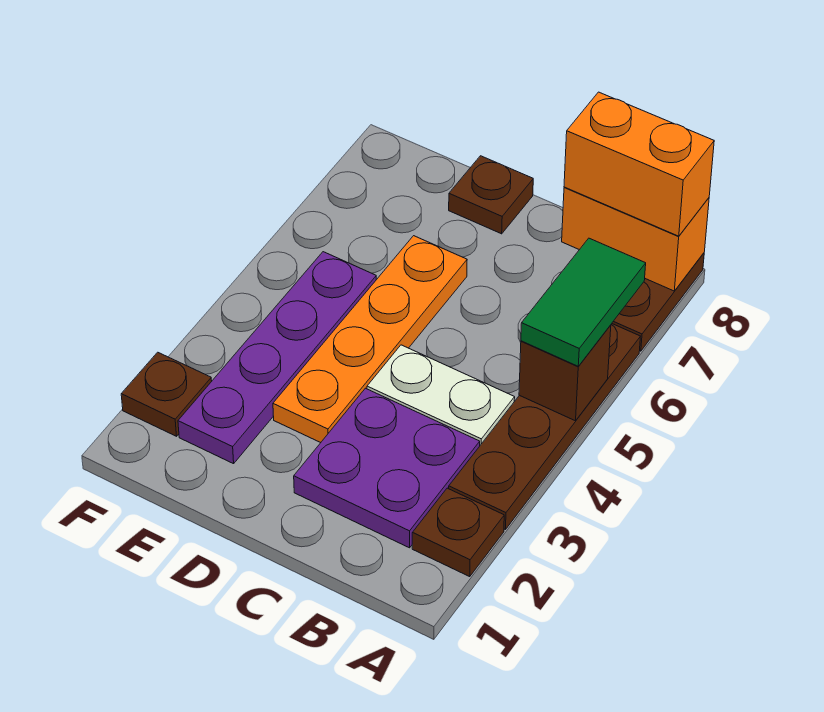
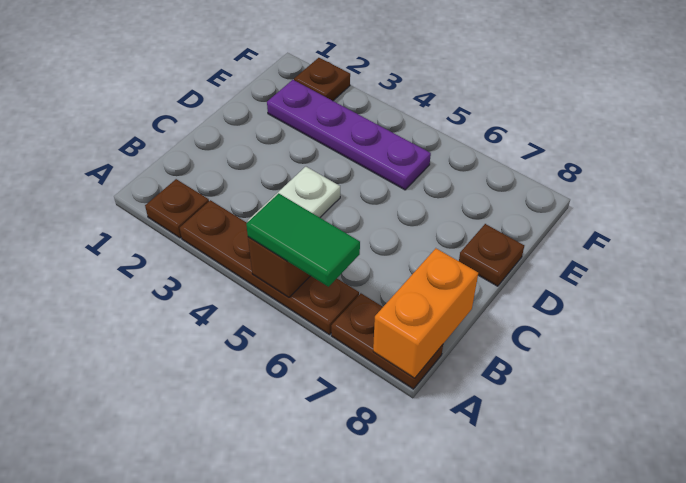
orange 1x2 brick [564,92,714,236] -> none
purple 2x2 plate [294,388,480,548] -> none
orange 1x4 plate [273,236,467,443] -> none

